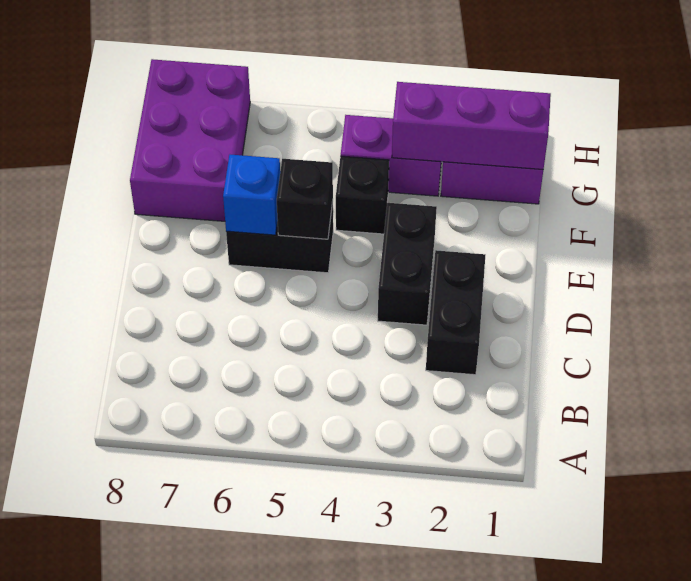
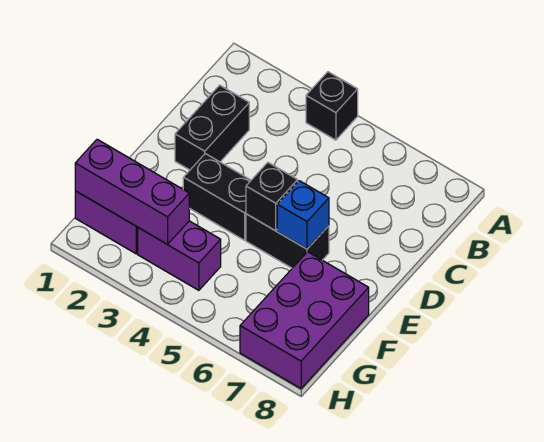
black 1x2 brick [378,203,437,325] -> black 1x2 brick turned to [183,154,251,240]
black 1x1 brick [336,156,389,234] -> black 1x1 brick moved to [306,72,358,140]

